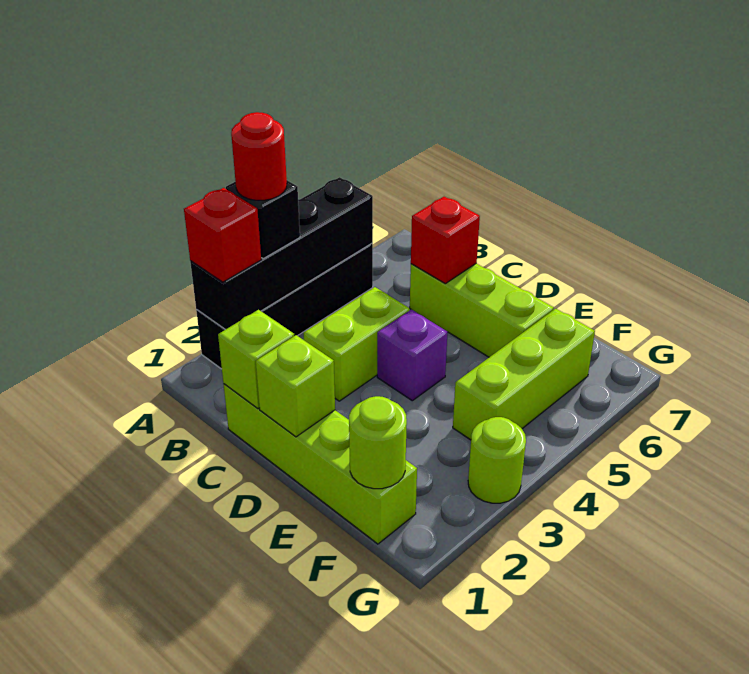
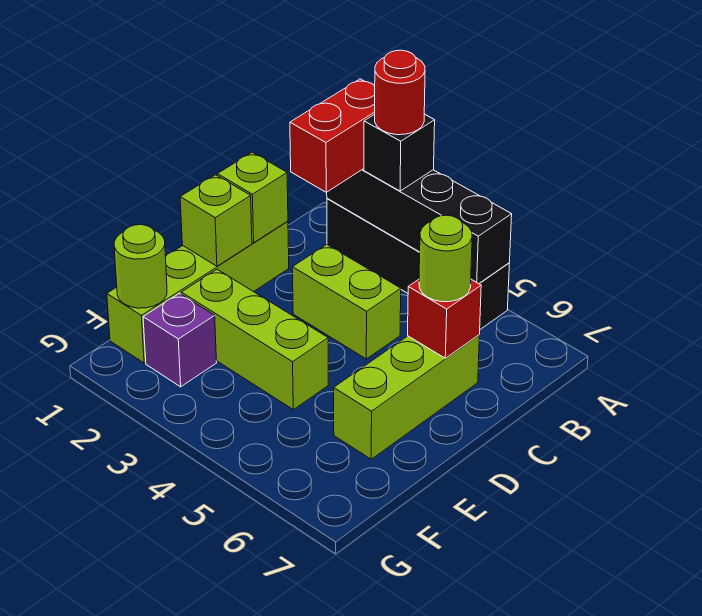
red 1x1 brick [184,188,261,282] -> red 1x2 brick [290,79,375,192]
purple 1x1 brick [377,309,448,401] -> purple 1x1 brick moved to [143,293,217,387]
lime 1x3 brick [453,309,595,440] -> lime 1x3 brick moved to [181,270,328,409]
lime 1x1 round brick [468,417,526,503] -> lime 1x1 round brick moved to [419,215,472,302]

